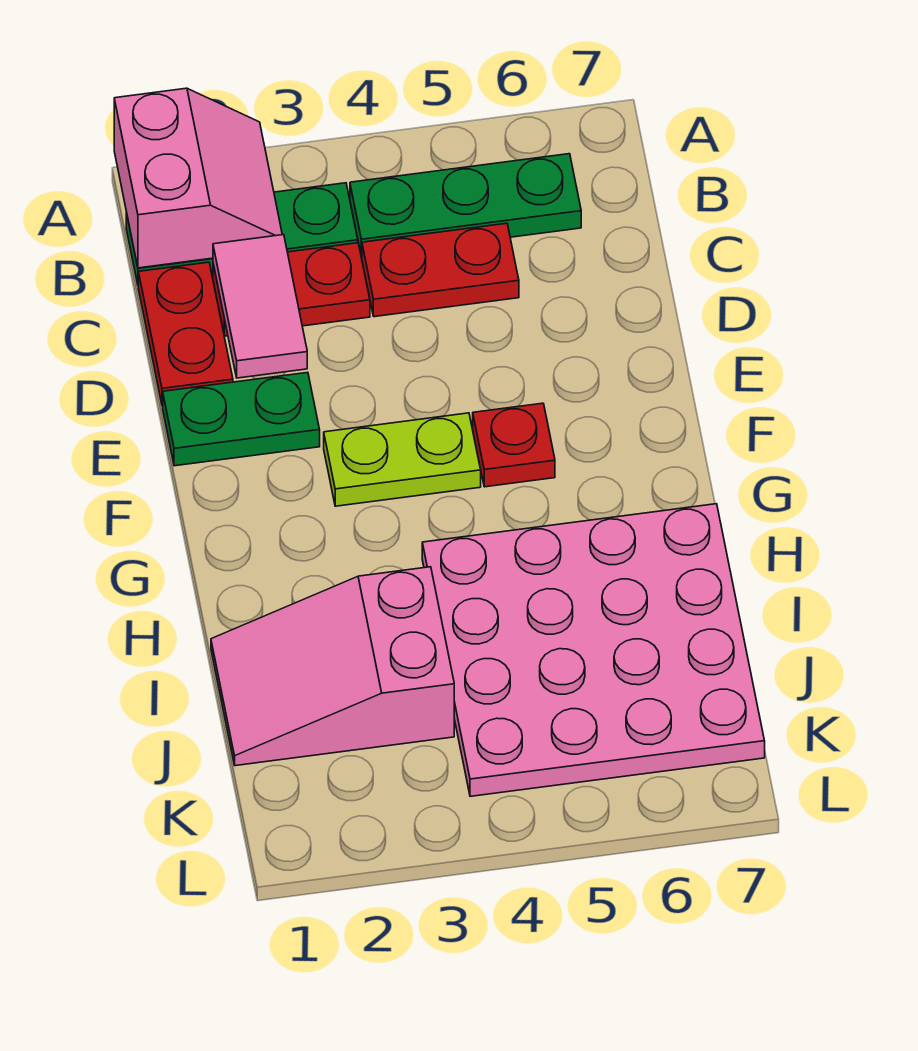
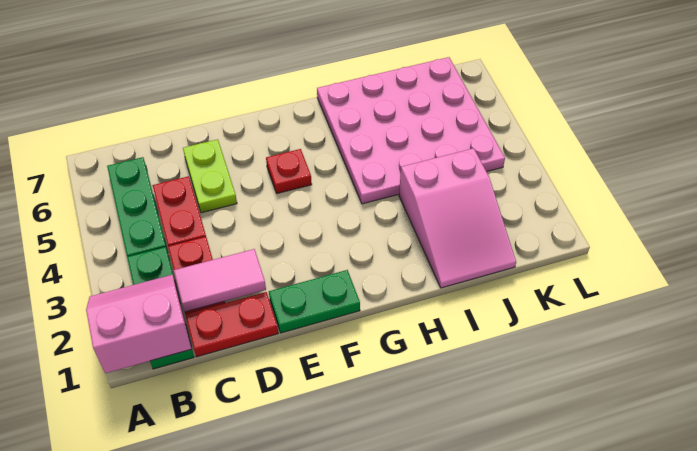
green 1x2 plate [163,372,320,466] -> green 1x2 plate turned to [269,270,360,333]
lime 1x2 plate [324,413,481,506] -> lime 1x2 plate moved to [183,139,237,213]

